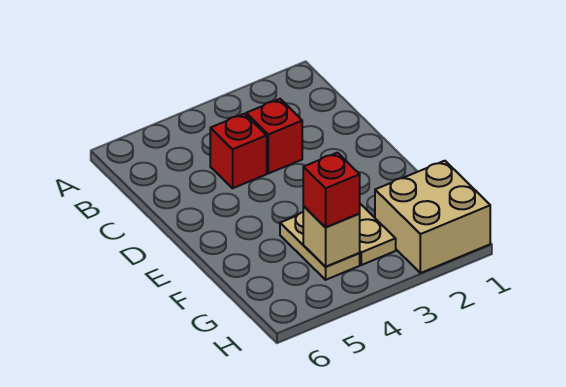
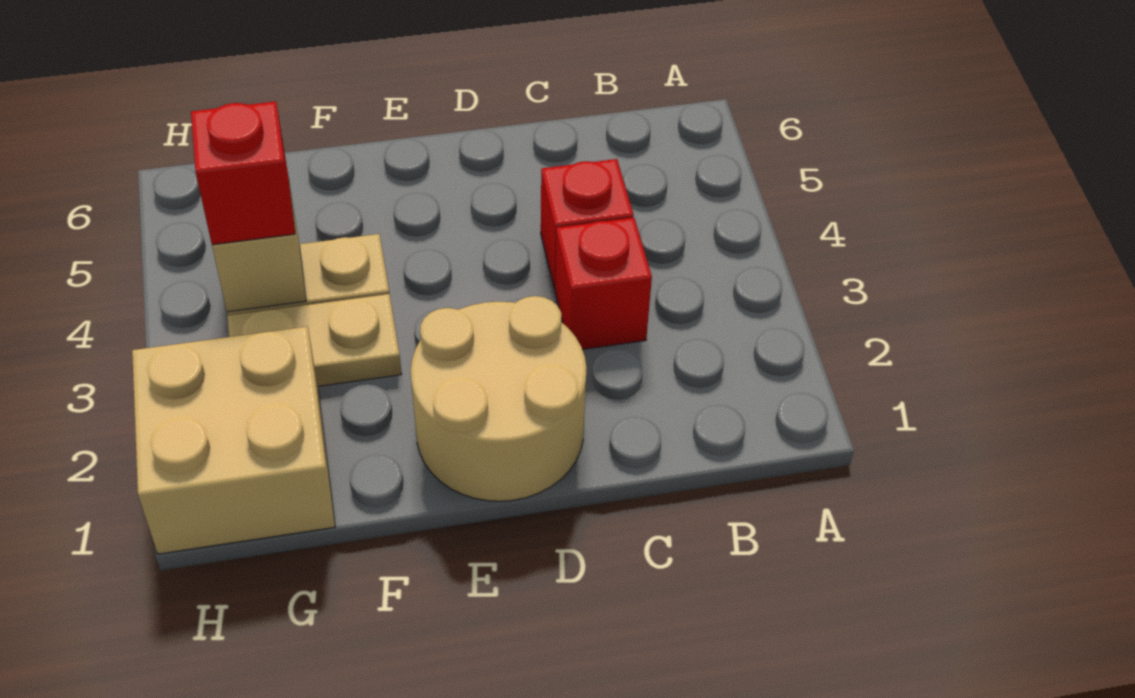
none -> tan 2x2 round brick [411,296,587,501]

